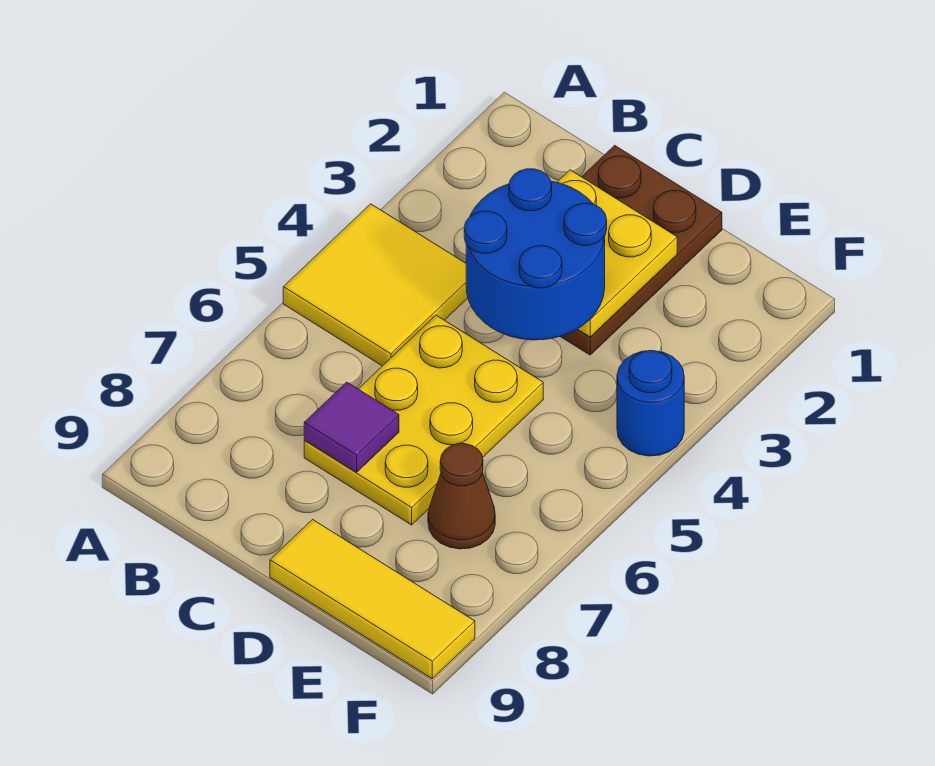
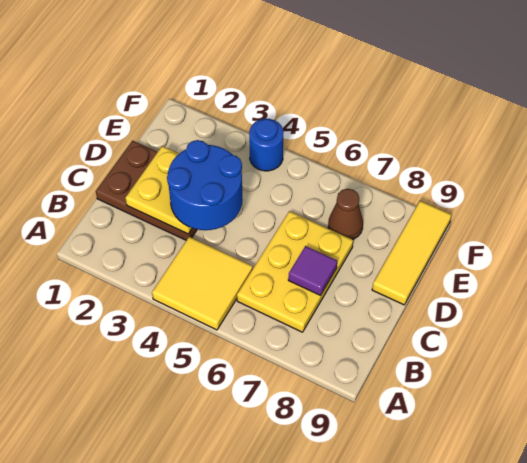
yellow 2x3 plate [304,315,543,525] -> yellow 2x3 plate turned to [237,211,353,332]

